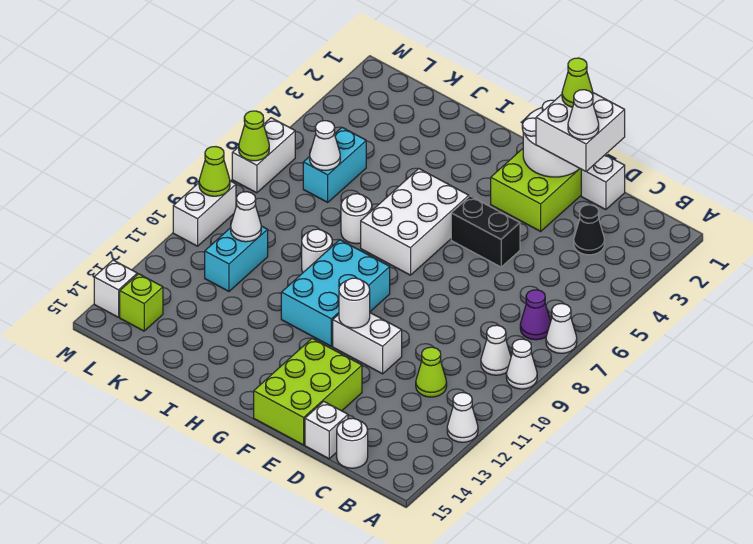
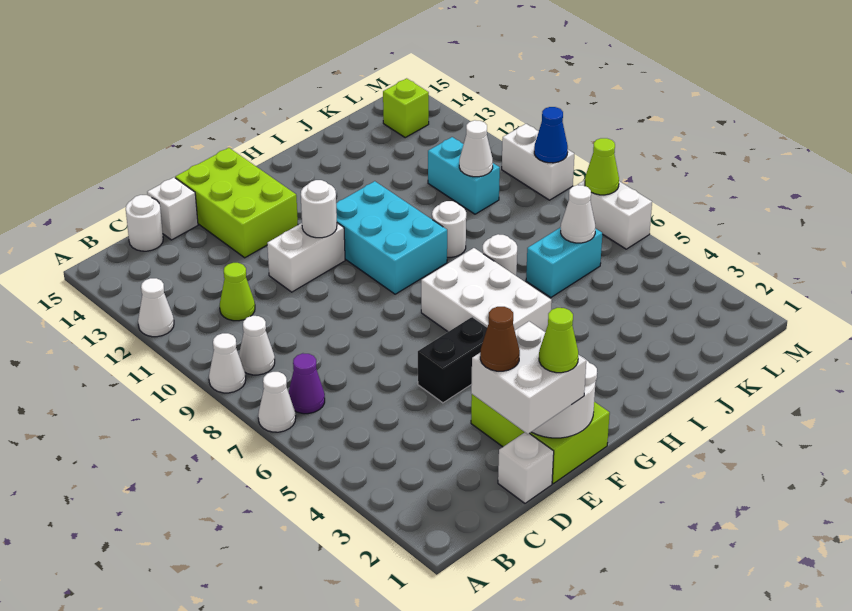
black 1x1 cone [574,205,605,255] -> none
white 1x1 cone [568,90,599,140] -> brown 1x1 cone [480,307,520,371]
cyan 1x2 brick [303,128,366,202] -> cyan 1x2 brick turned to [526,227,602,298]
lime 1x1 cone [199,147,230,196] -> blue 1x1 cone [534,107,568,163]
white 1x1 brick [94,260,137,317] -> none

